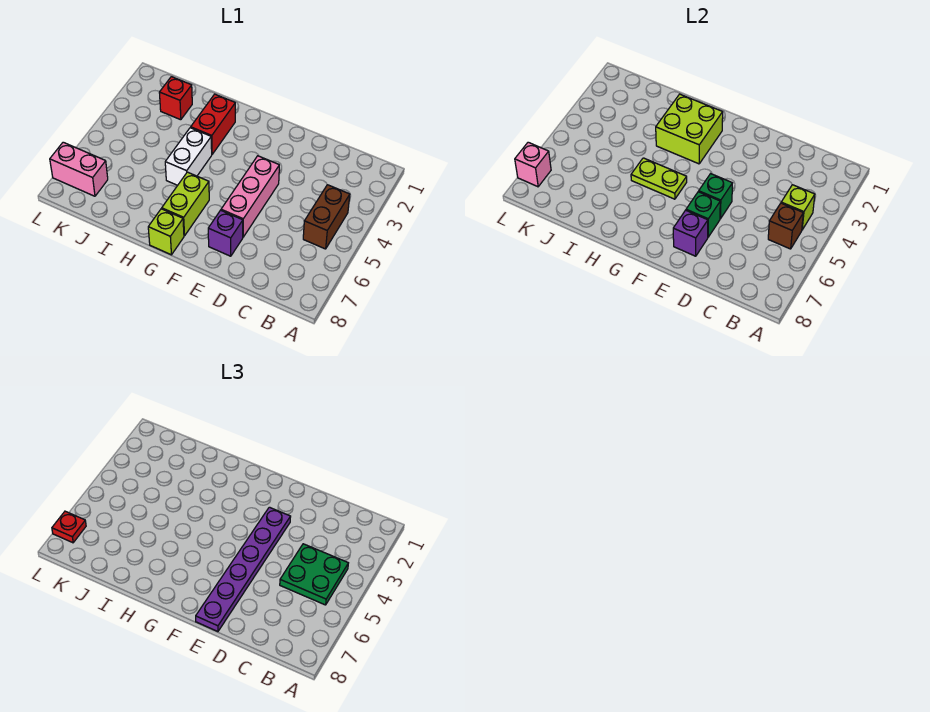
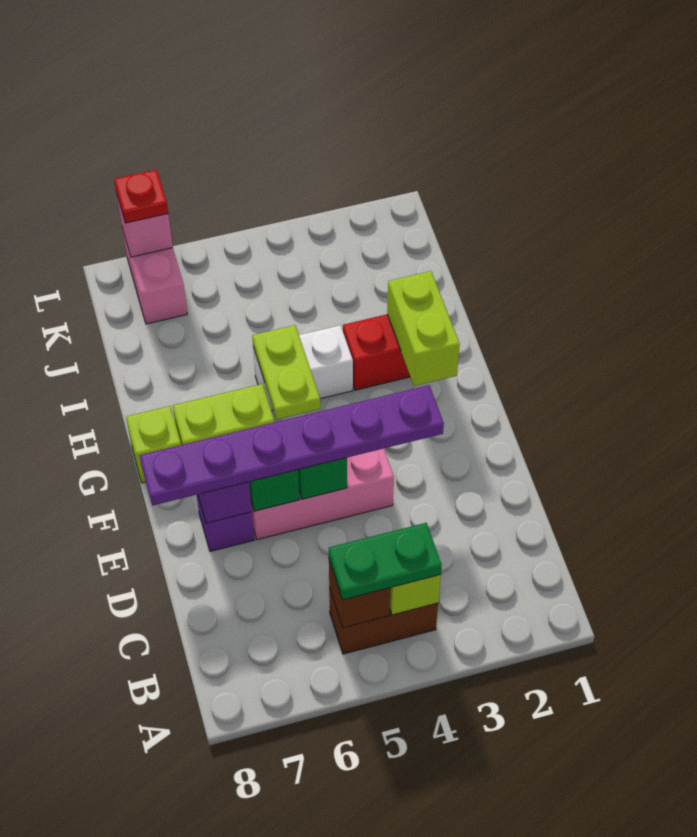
green 2x2 plate [280,544,348,605] -> green 1x2 plate [329,523,442,600]
lime 2x2 brick [656,94,723,164] -> lime 1x2 brick [387,271,460,386]
red 1x1 brick [159,77,192,120] -> none

